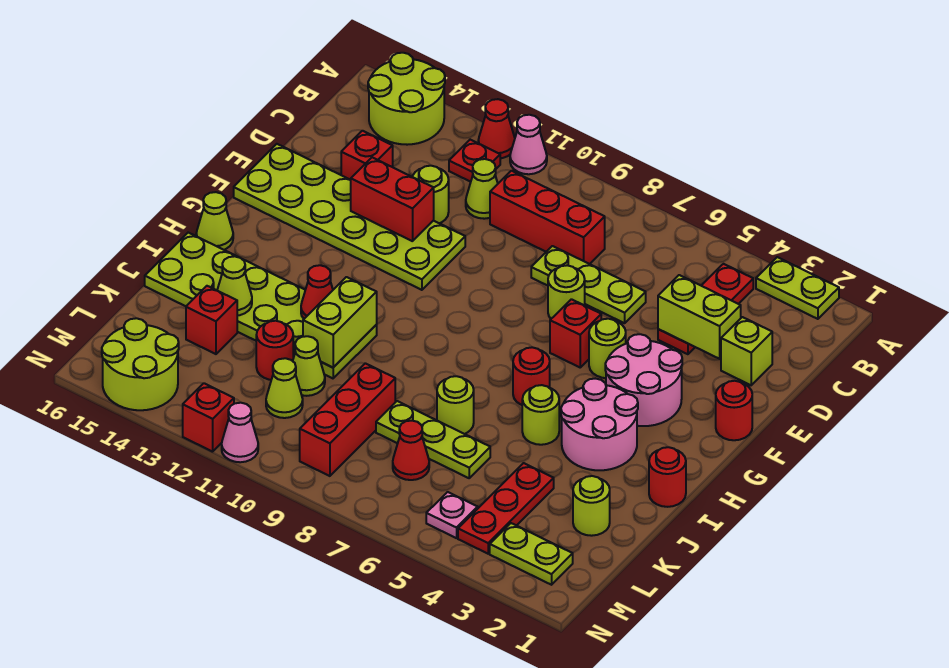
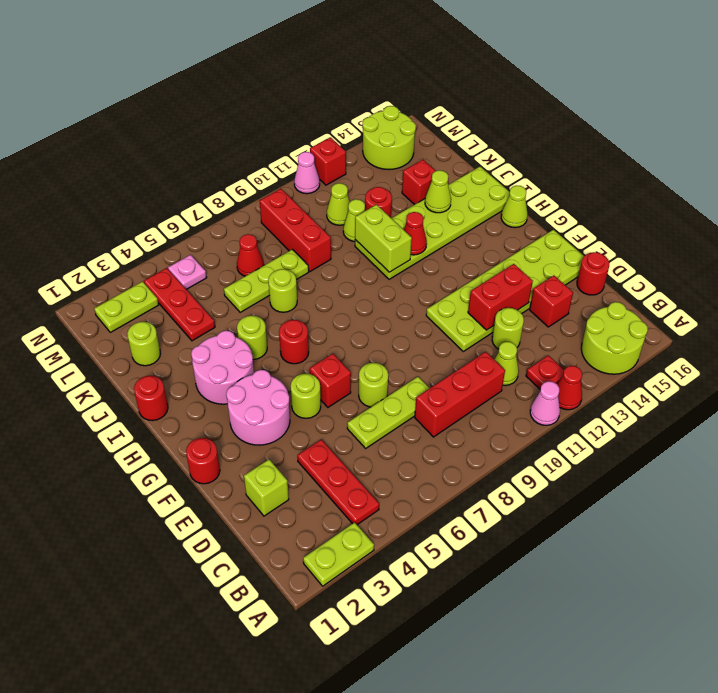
lime 1x2 brick [658,275,741,359] -> none
none -> red 1x1 round brick [577,252,609,295]

